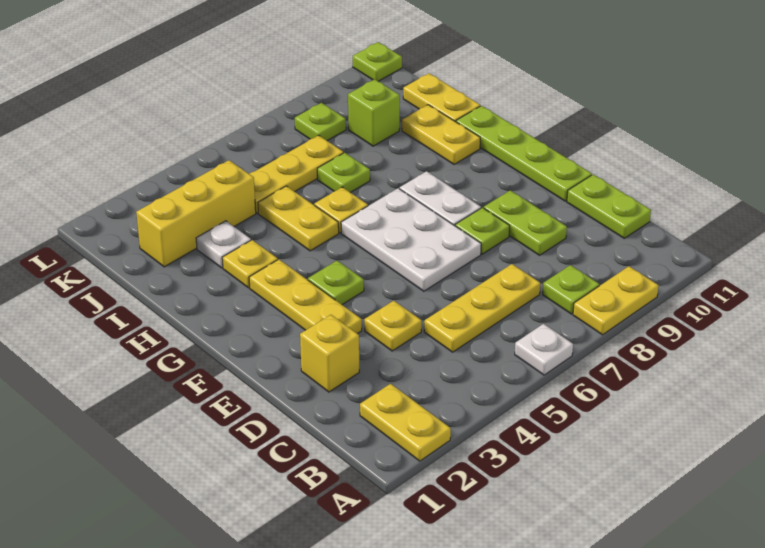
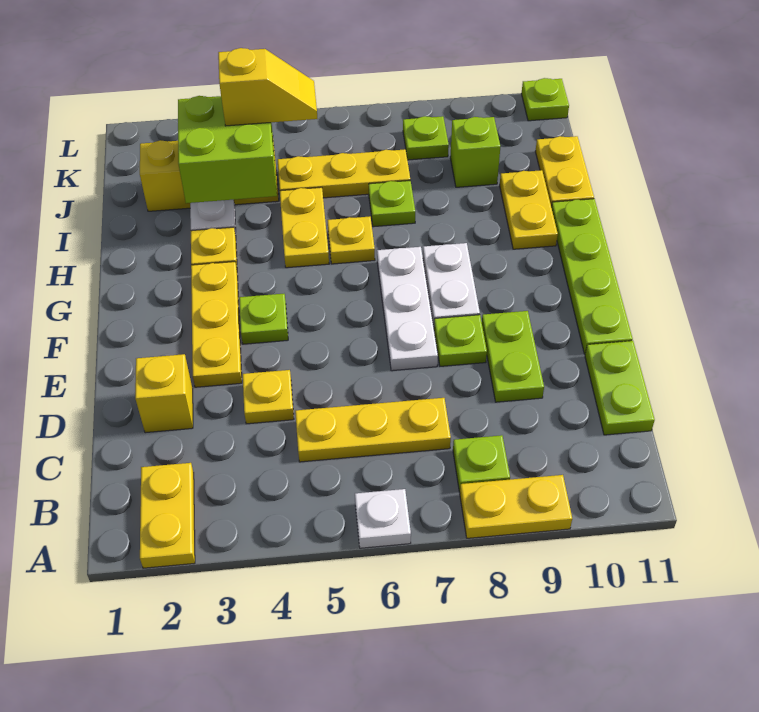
white 2x3 plate [341,188,481,291] -> white 1x3 plate [377,247,438,371]
none -> lime 2x2 brick [178,96,277,203]
none -> yellow 1x2 slope [218,48,317,126]

